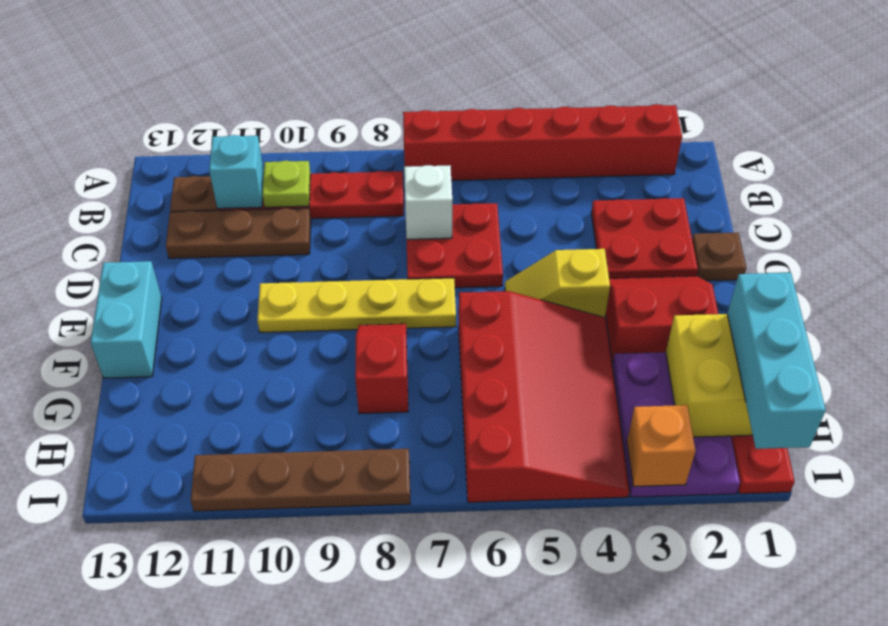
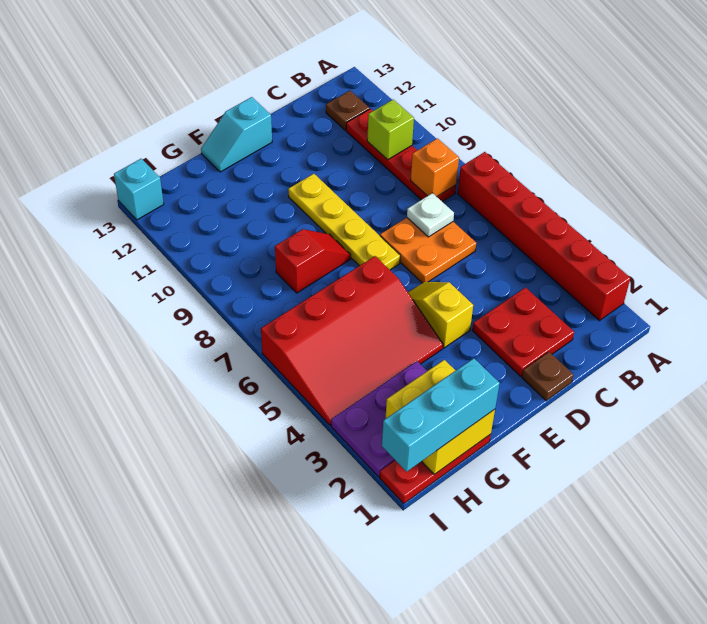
lime 1x1 plate [262,161,310,207] -> lime 1x1 brick [367,100,414,160]
cyan 1x1 brick [209,135,264,209] -> cyan 1x1 brick moved to [114,159,164,220]
red 2x2 plate [407,203,503,288] -> orange 2x2 plate [380,218,476,283]
white 1x1 brick [404,165,452,239] -> white 1x1 plate [407,193,454,237]
brown 1x3 plate [166,208,311,258] -> none
red 2x2 slope [606,276,718,363] -> none
cyan 1x2 brick [91,261,162,378] -> cyan 1x2 slope [201,97,272,172]
orange 1x1 brick [627,405,696,487] -> orange 1x1 brick moved to [411,138,459,197]
brown 1x4 plate [191,449,410,511] -> none

